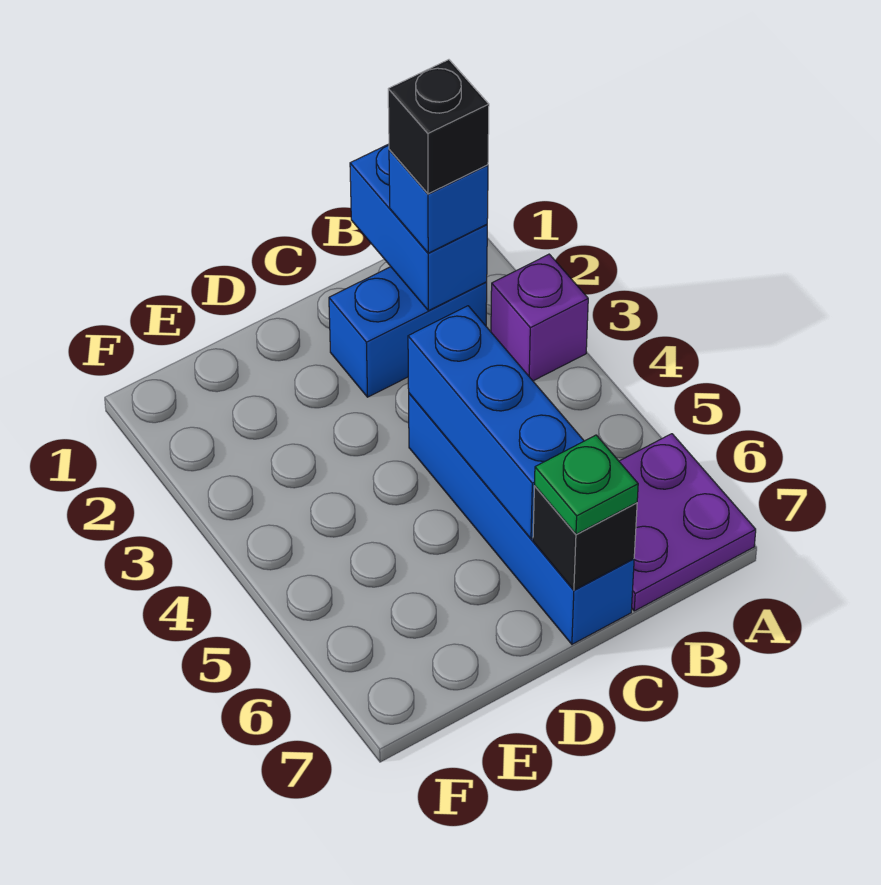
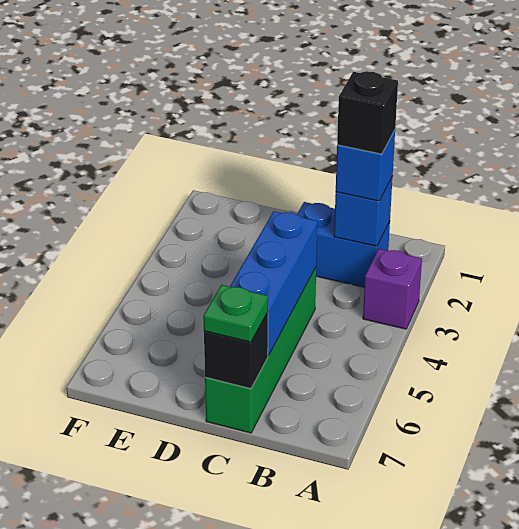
purple 2x2 plate [619,434,756,611] -> none
blue 1x2 brick [350,144,487,311] -> blue 1x1 brick [334,176,393,246]
blue 1x4 brick [409,393,634,644] -> green 1x4 brick [205,267,316,433]

